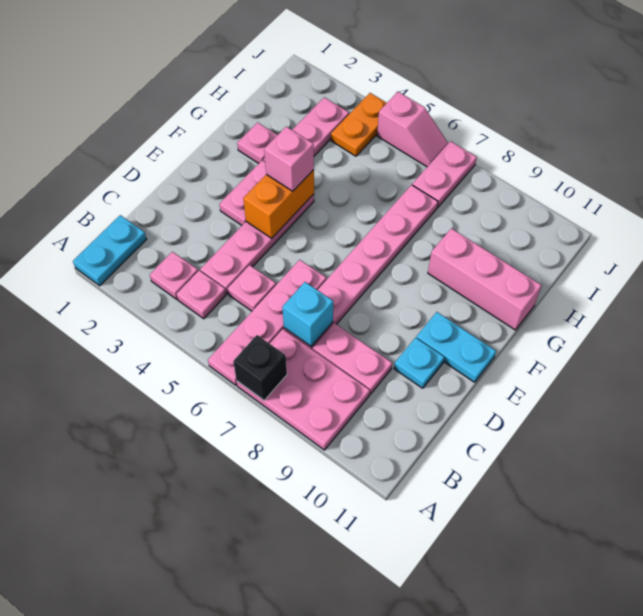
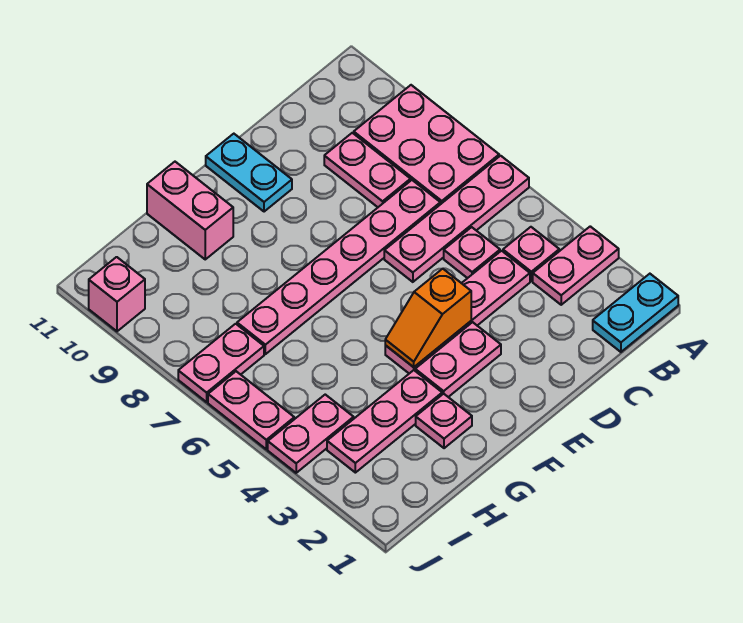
black 1x1 brick [233,335,287,400] -> none
pink 1x1 plate [150,252,198,299] -> pink 1x2 plate [533,226,619,305]
cyan 1x1 brick [282,282,333,346] -> none
cyan 1x1 plate [394,338,444,388] -> none
orange 1x2 brick [243,170,314,239] -> orange 1x2 slope [385,269,471,367]
pink 1x1 brick [264,127,314,191] -> pink 1x1 brick moved to [89,257,145,331]
pink 1x3 brick [428,228,542,330] -> pink 1x2 brick [147,162,233,259]
orange 1x2 plate [331,93,387,156] -> pink 1x2 plate [268,395,354,473]
pink 1x2 slope [377,92,448,167] -> pink 1x2 plate [208,371,294,449]

